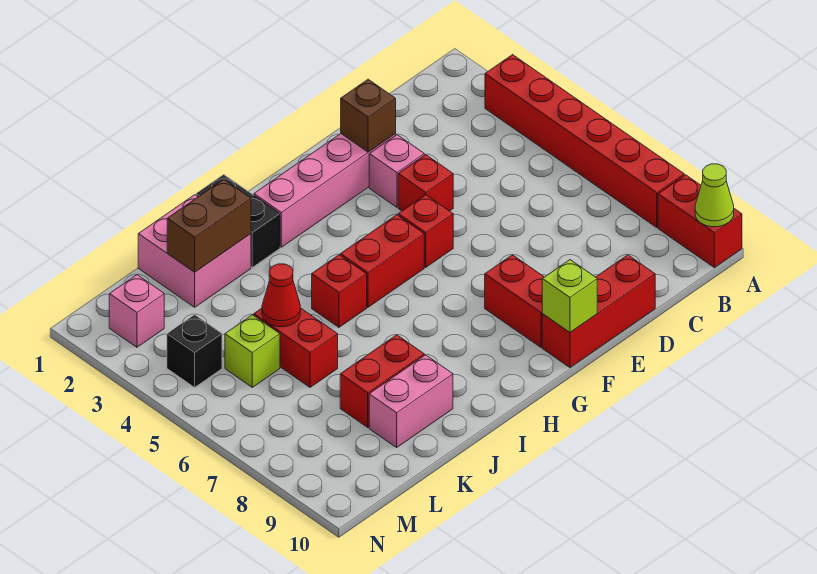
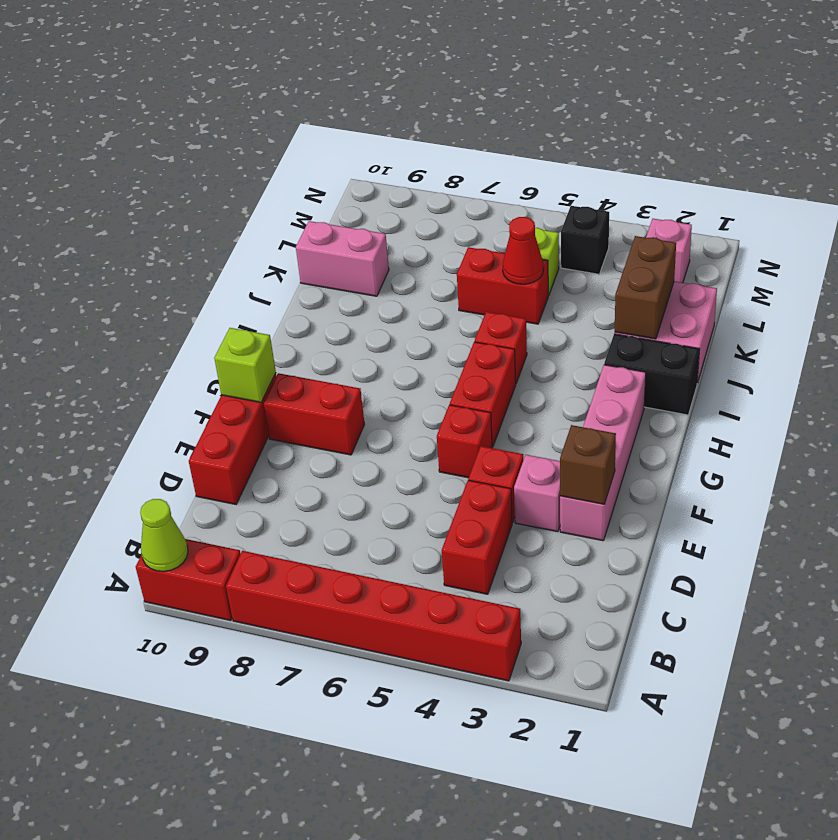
red 1x2 brick [340,335,424,427] -> red 1x2 brick moved to [442,480,512,594]
pink 1x2 brick [369,355,453,447] -> pink 1x2 brick turned to [296,221,389,296]

